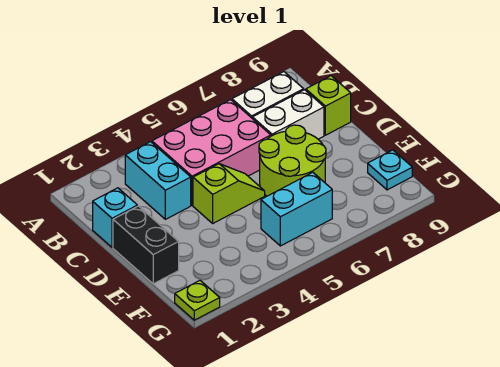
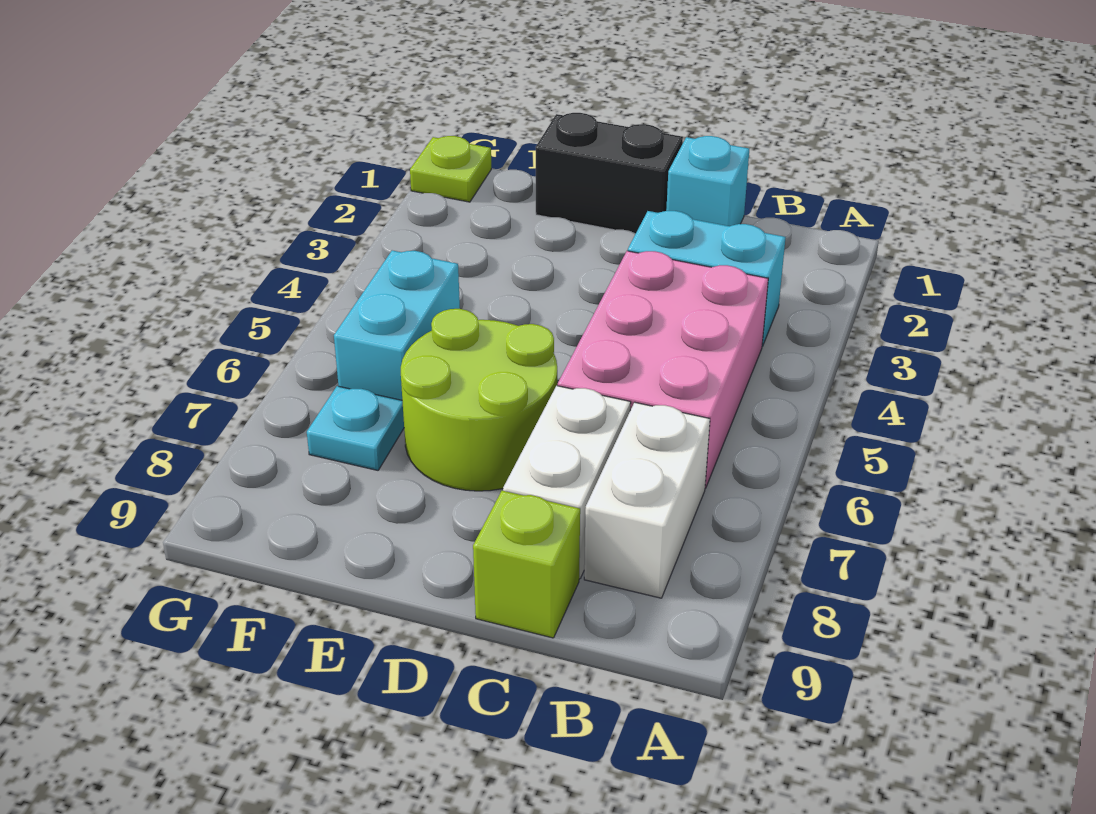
lime 1x2 slope [193,164,265,223] -> none
cyan 1x1 plate [368,150,412,190] -> cyan 1x1 plate moved to [307,386,404,470]

